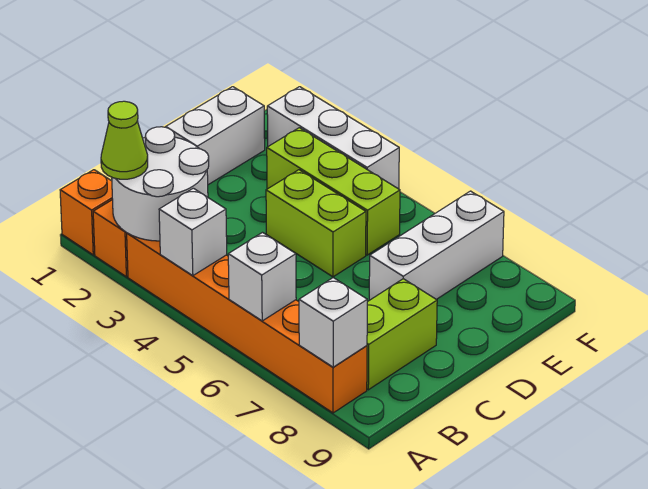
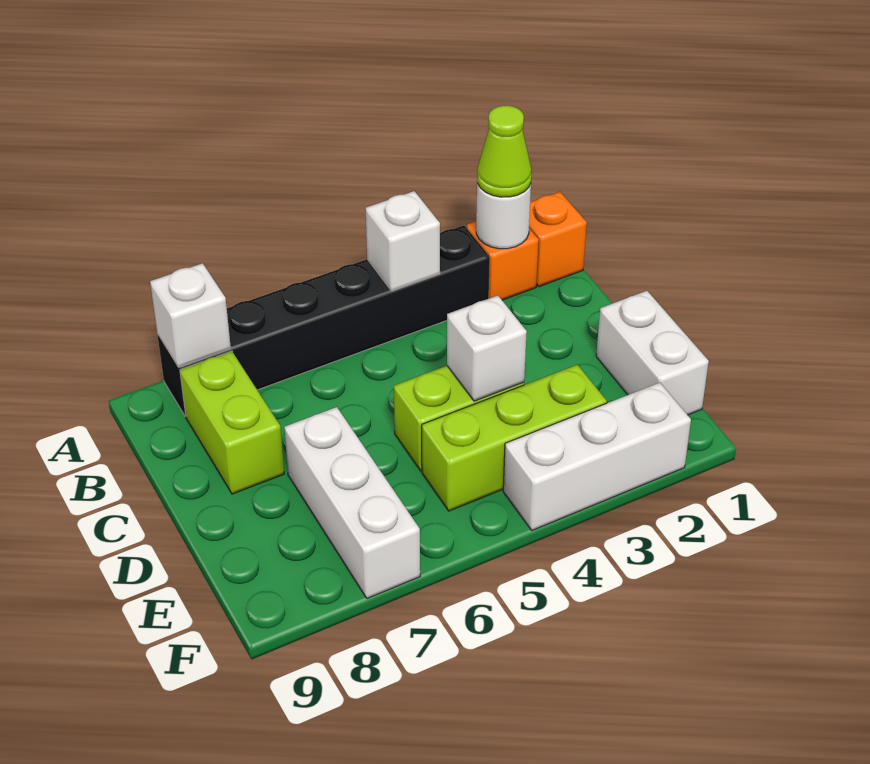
white 2x2 round brick [112,127,209,241] -> white 1x1 round brick [476,183,531,249]
orange 1x6 brick [127,233,367,413] -> black 1x6 brick [157,225,490,416]
white 1x1 brick [228,233,296,321] -> white 1x1 brick moved to [447,296,527,401]

